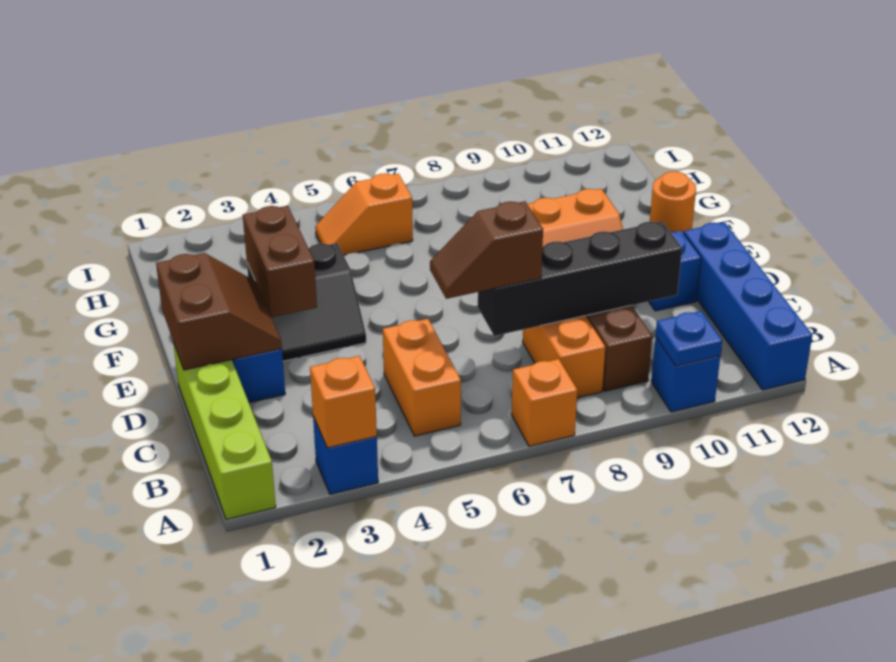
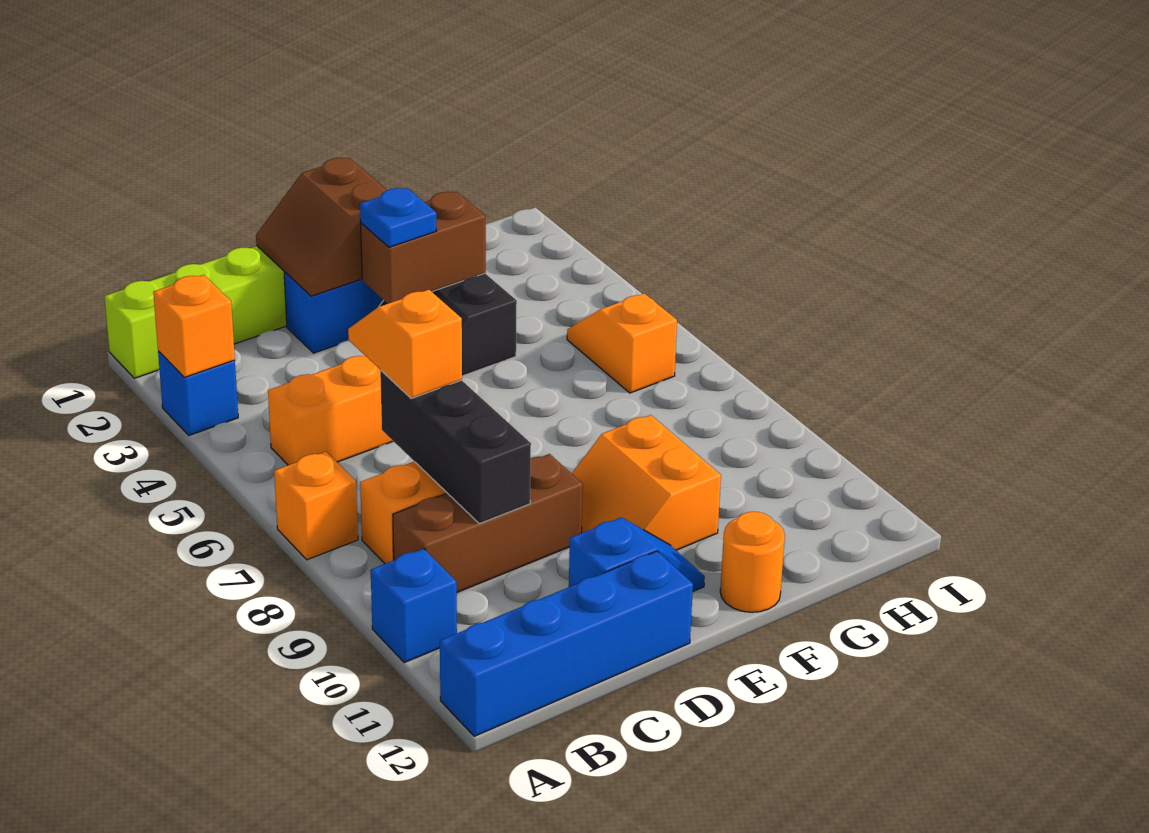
blue 1x1 plate [656,311,722,366] -> blue 1x1 plate moved to [360,188,436,247]
brown 1x2 slope [430,201,543,299] -> orange 1x2 slope [348,290,462,398]
black 1x4 brick [478,221,682,336] -> black 1x3 brick [380,371,531,524]
brown 2x2 slope [156,253,282,370] -> brown 2x2 slope turned to [256,158,387,296]

